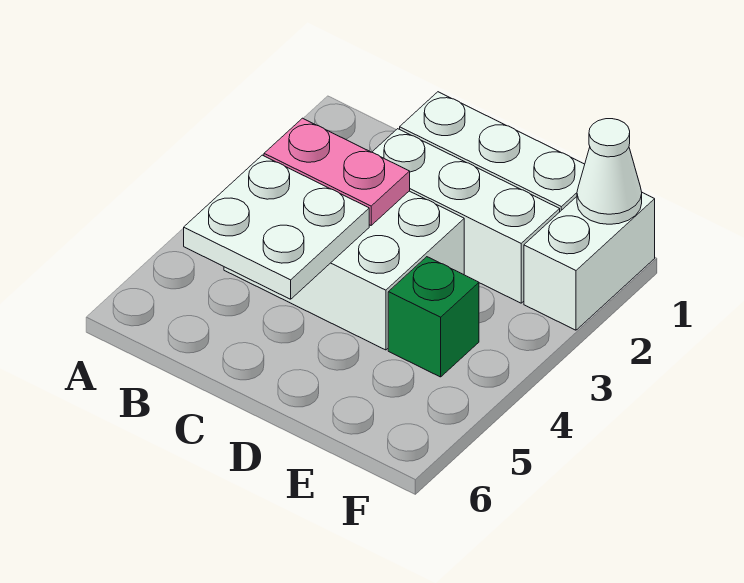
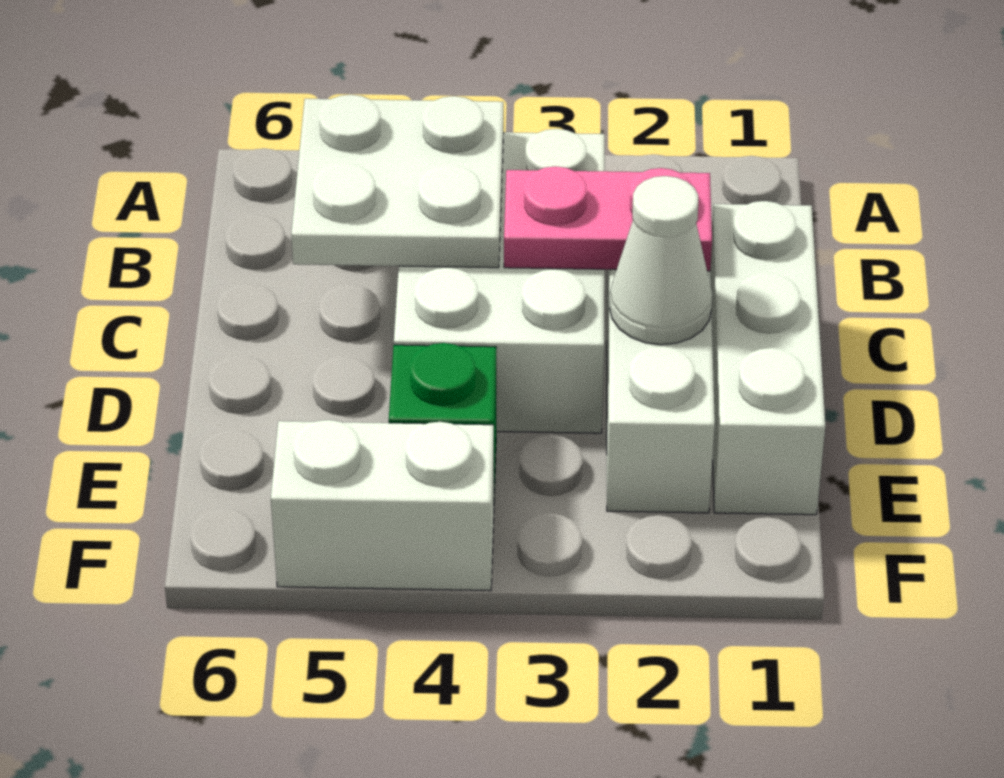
pink 1x2 plate [264,118,410,225] -> pink 1x2 plate turned to [504,166,712,271]
white 1x2 brick [524,193,655,330] -> white 1x2 brick moved to [271,420,494,591]
white 1x1 cone [577,119,642,224] -> white 1x1 cone moved to [610,176,712,345]

